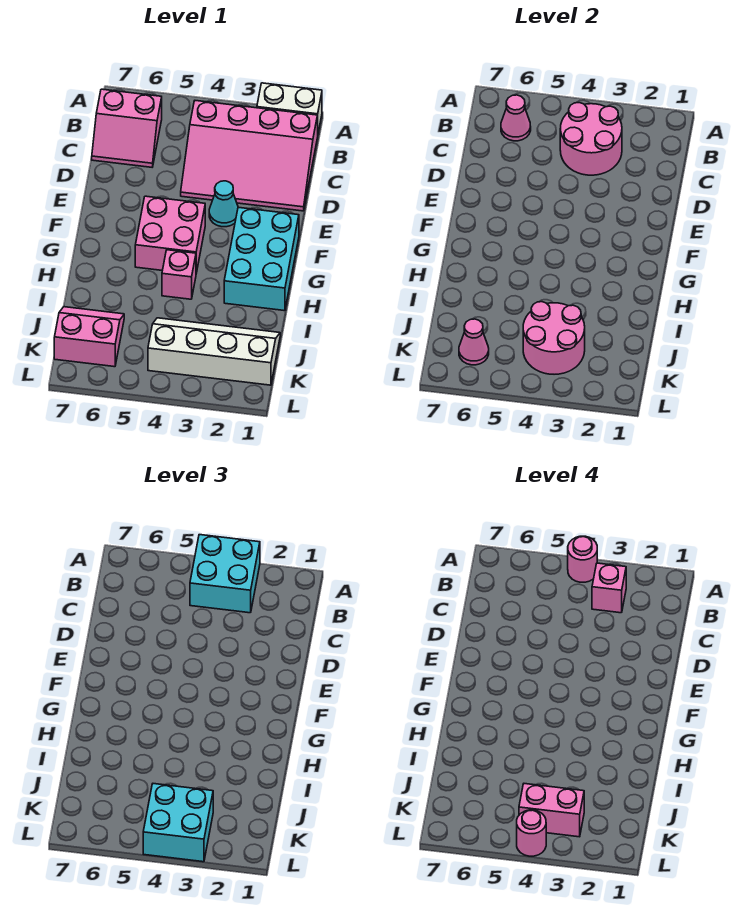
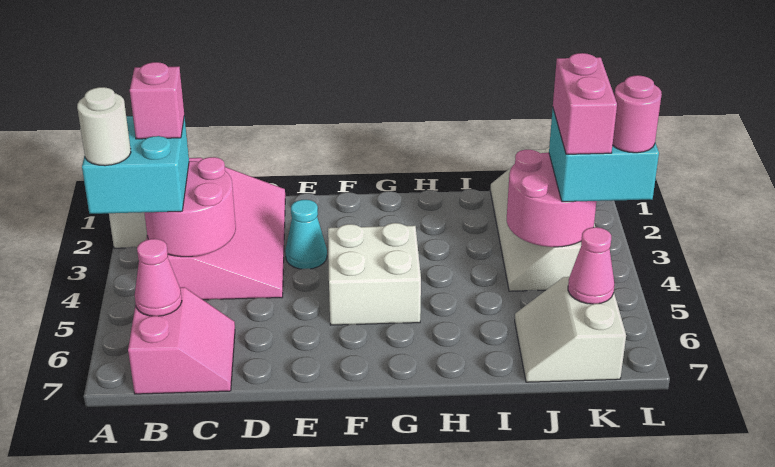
pink 1x1 round brick [568,536,597,582] -> white 1x1 round brick [77,87,131,166]
cyan 2x3 brick [224,207,299,311] -> none
pink 2x2 brick [135,196,205,273] -> white 2x2 brick [328,223,421,325]
pink 1x1 brick [162,250,196,299] -> none
pink 2x2 slope [54,307,124,367] -> white 2x2 slope [515,277,626,382]

